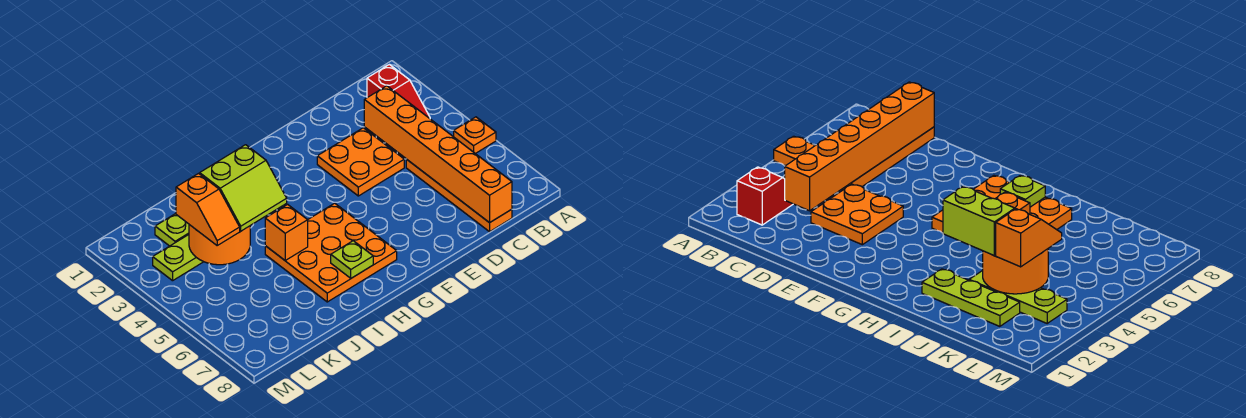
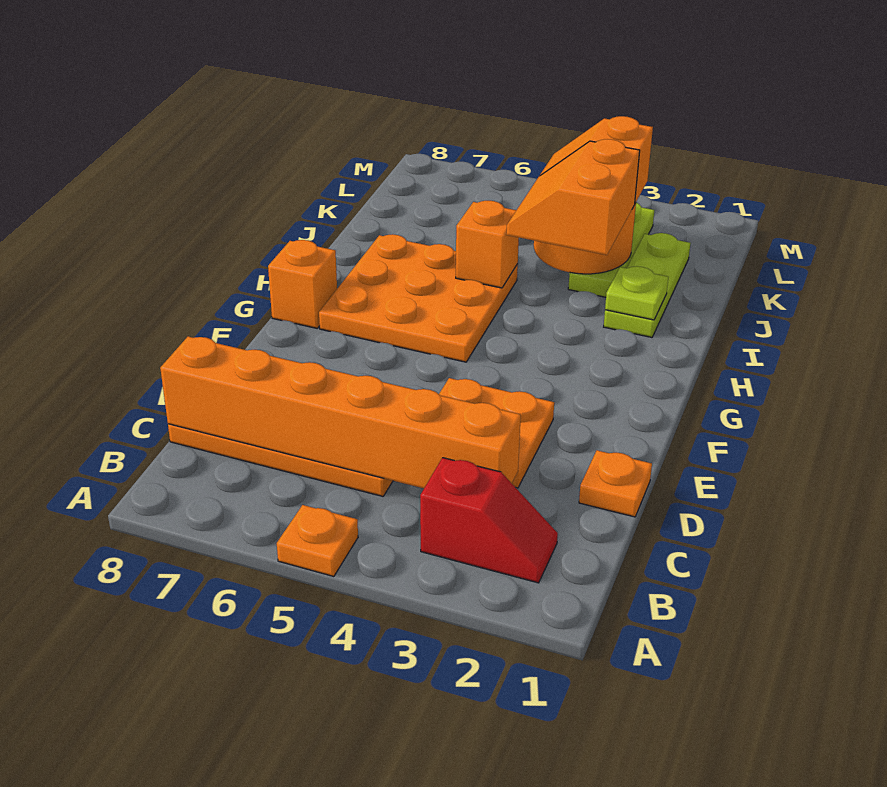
red 1x2 slope [367,65,430,118] -> red 1x2 slope turned to [420,458,558,583]
none -> orange 1x1 plate [579,450,652,517]
none -> orange 1x1 brick [268,240,337,328]
lime 1x1 plate [331,241,373,278] -> lime 1x1 plate moved to [605,266,668,320]
lime 2x2 slope [200,145,287,231] -> orange 2x2 slope [506,139,640,255]

